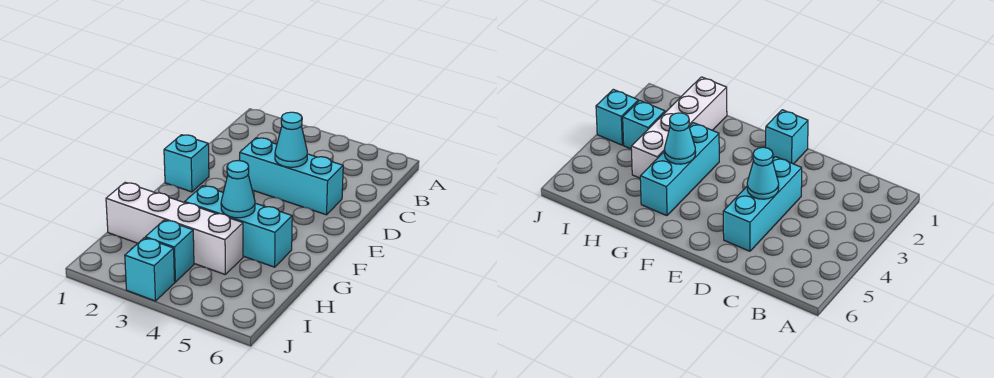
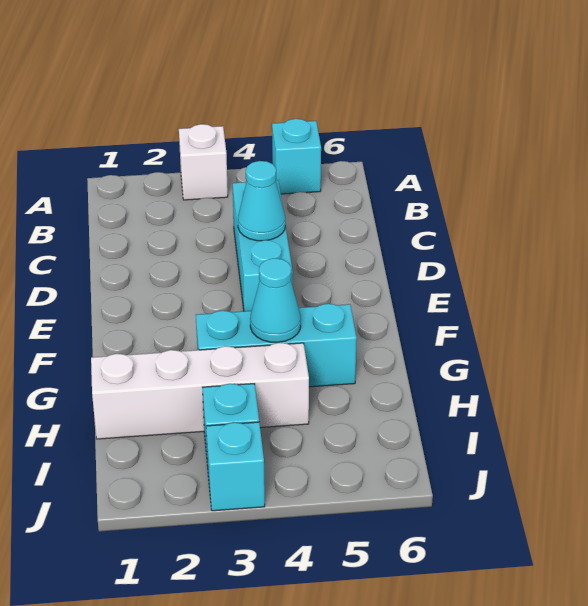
none -> white 1x1 brick [179,124,228,200]
cyan 1x3 brick [240,138,343,215] -> cyan 1x3 brick turned to [233,180,293,311]
cyan 1x1 brick [164,135,209,192] -> cyan 1x1 brick moved to [272,119,321,194]

